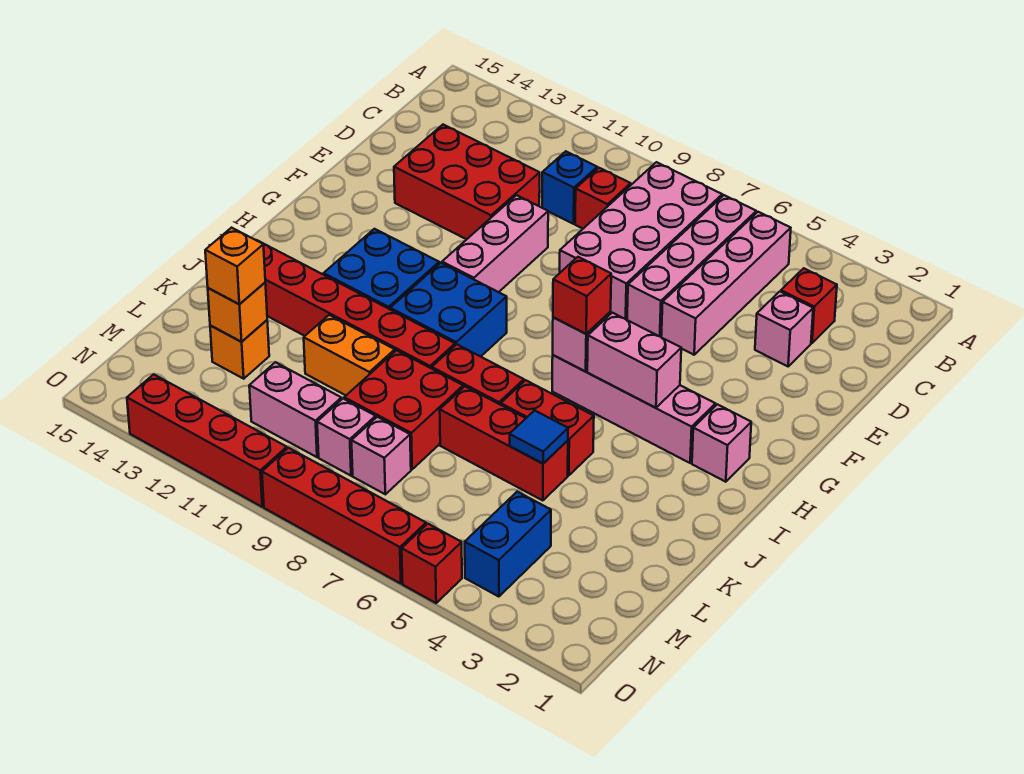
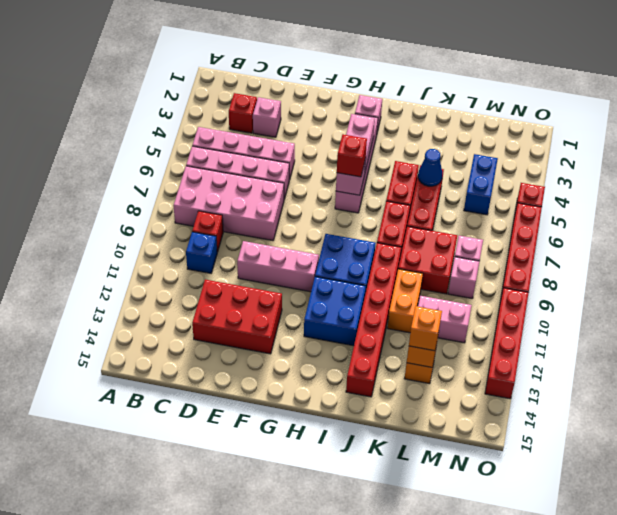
red 2x3 brick [394,125,540,239] -> red 2x3 brick turned to [192,280,282,354]
blue 1x1 tile [510,410,568,464] -> blue 1x1 cone [418,149,442,186]
blue 1x2 brick [465,492,551,597] -> blue 1x2 brick turned to [464,154,498,215]
pink 1x2 brick [249,362,341,457] -> pink 1x2 brick turned to [418,296,472,343]

